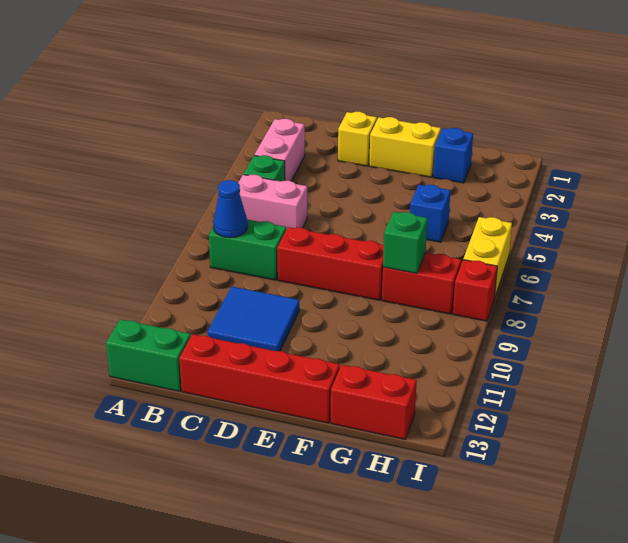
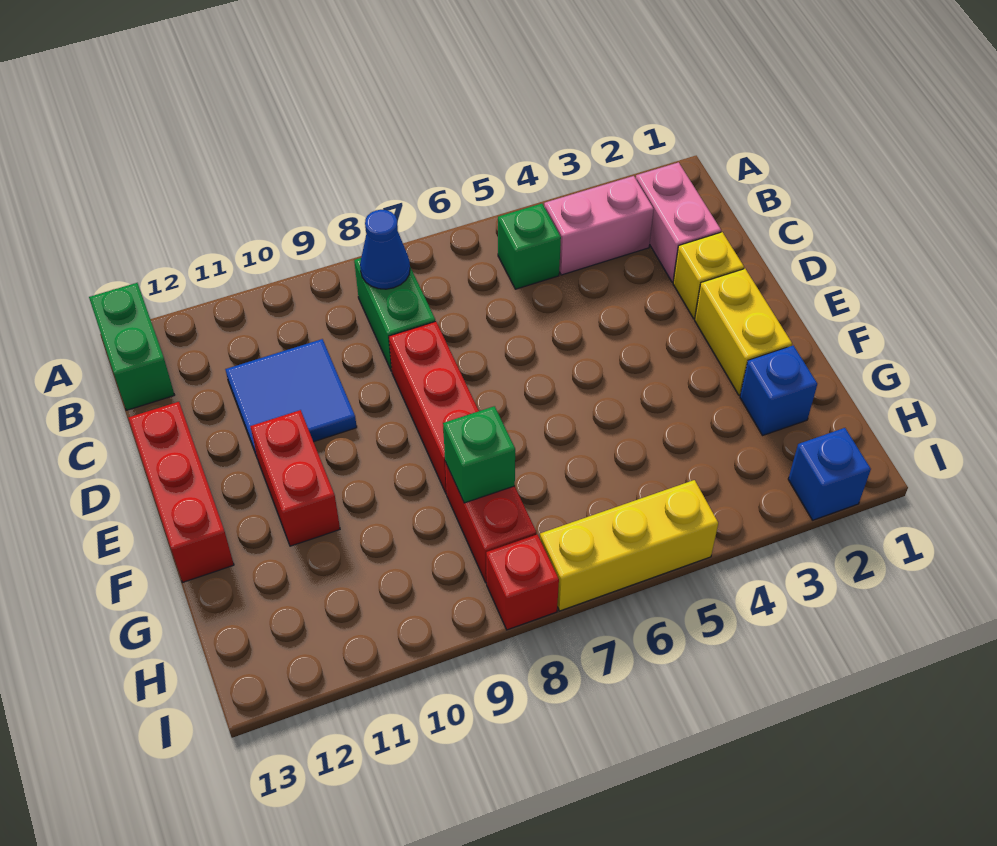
pink 1x2 brick [238,174,307,229] -> pink 1x2 brick moved to [636,162,721,282]
red 1x4 brick [179,334,340,423] -> red 1x3 brick [128,402,234,582]
blue 1x1 brick [410,185,451,242] -> blue 1x1 brick moved to [788,428,871,520]
red 1x2 brick [331,365,417,439] -> red 1x2 brick moved to [250,410,340,546]
yellow 1x2 brick [463,217,512,296] -> yellow 1x3 brick [540,480,718,611]

